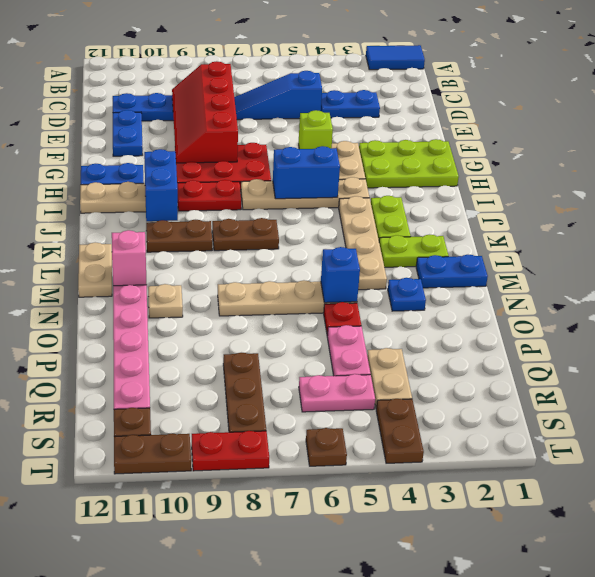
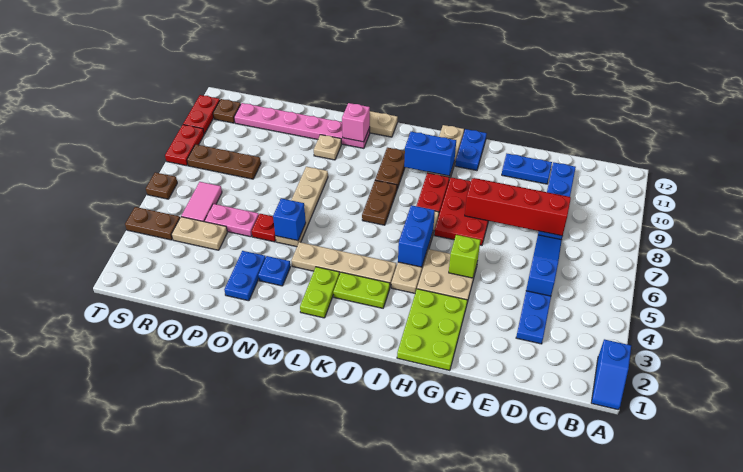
blue 1x2 tile [366,45,425,70] -> blue 1x2 slope [591,339,631,410]
blue 1x2 plate [416,255,488,288] -> blue 1x2 plate moved to [224,251,266,301]
pink 1x2 plate [299,374,375,412] -> pink 1x2 tile [181,182,222,222]
brown 1x2 plate [114,433,191,474] -> red 1x2 plate [183,95,220,134]

